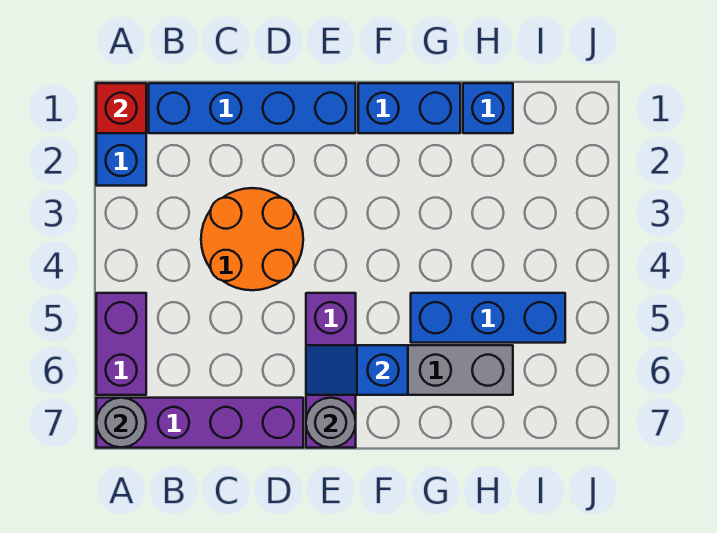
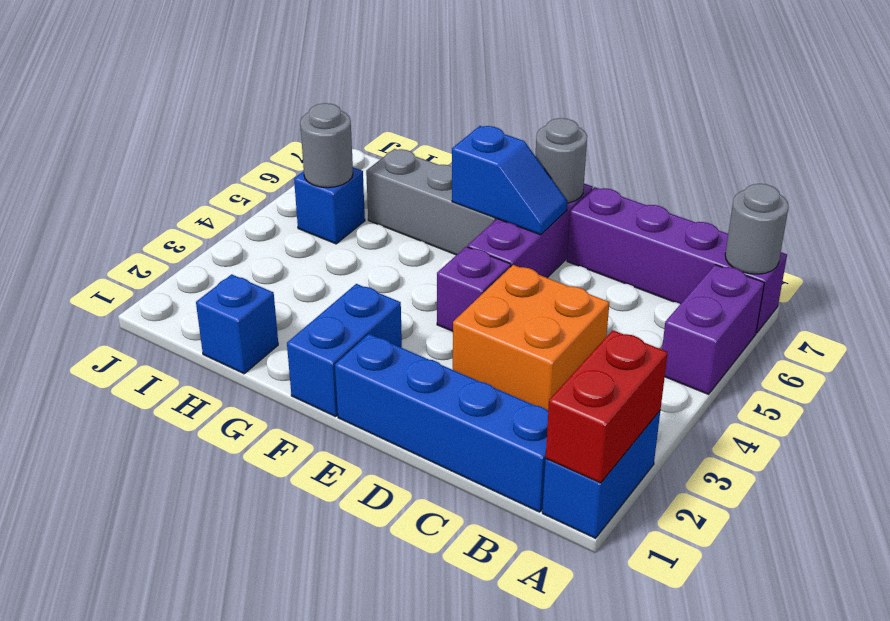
red 1x1 brick [96,83,146,133] -> red 1x2 brick [546,330,668,483]
orange 2x2 round brick [201,188,303,290] -> orange 2x2 brick [453,265,609,411]
none -> purple 1x1 brick [437,247,511,331]
blue 1x2 brick [358,83,460,133] -> blue 1x2 brick turned to [287,284,402,417]
blue 1x3 brick [411,293,565,343] -> blue 1x1 brick [294,167,365,244]
none -> grey 1x1 round brick [300,103,353,188]

